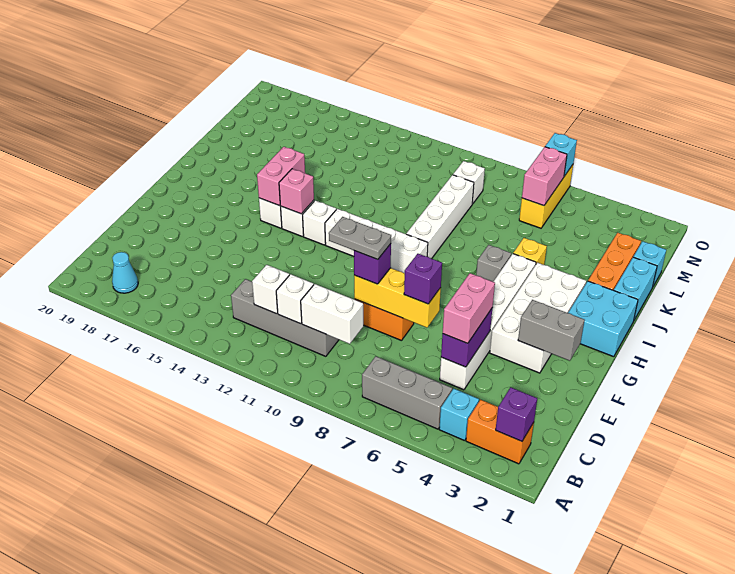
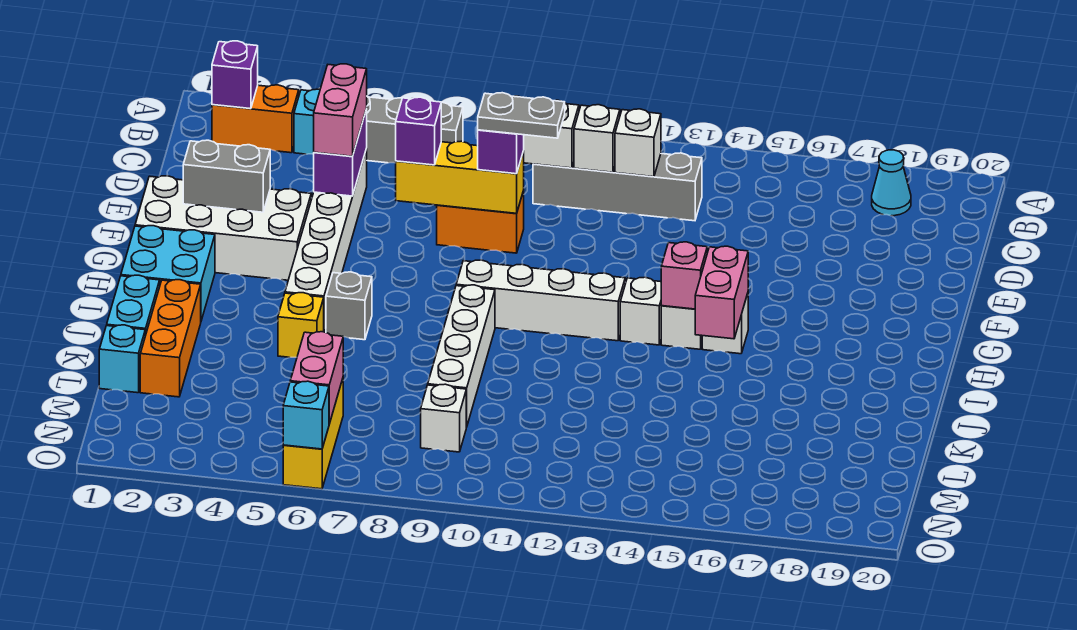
white 2x4 brick [490,263,586,373] -> white 2x4 brick turned to [135,176,311,280]

